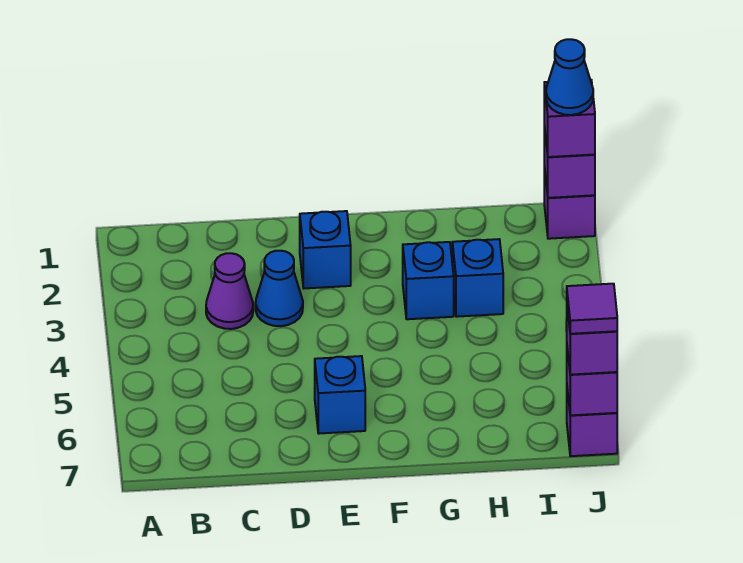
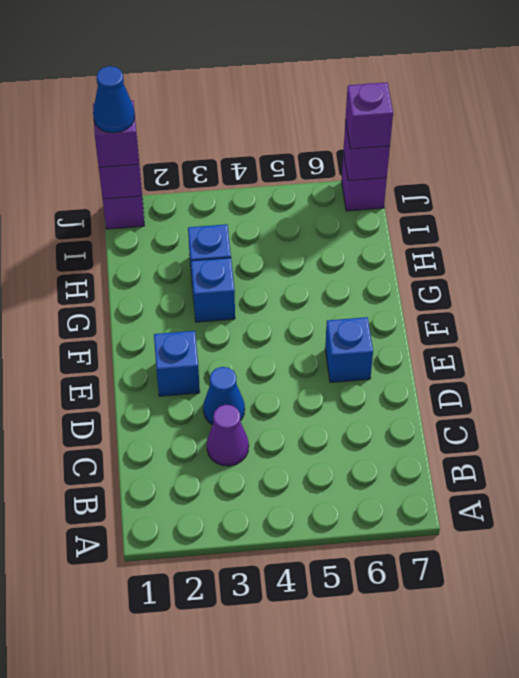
purple 1x1 tile [567,284,617,334] -> none

